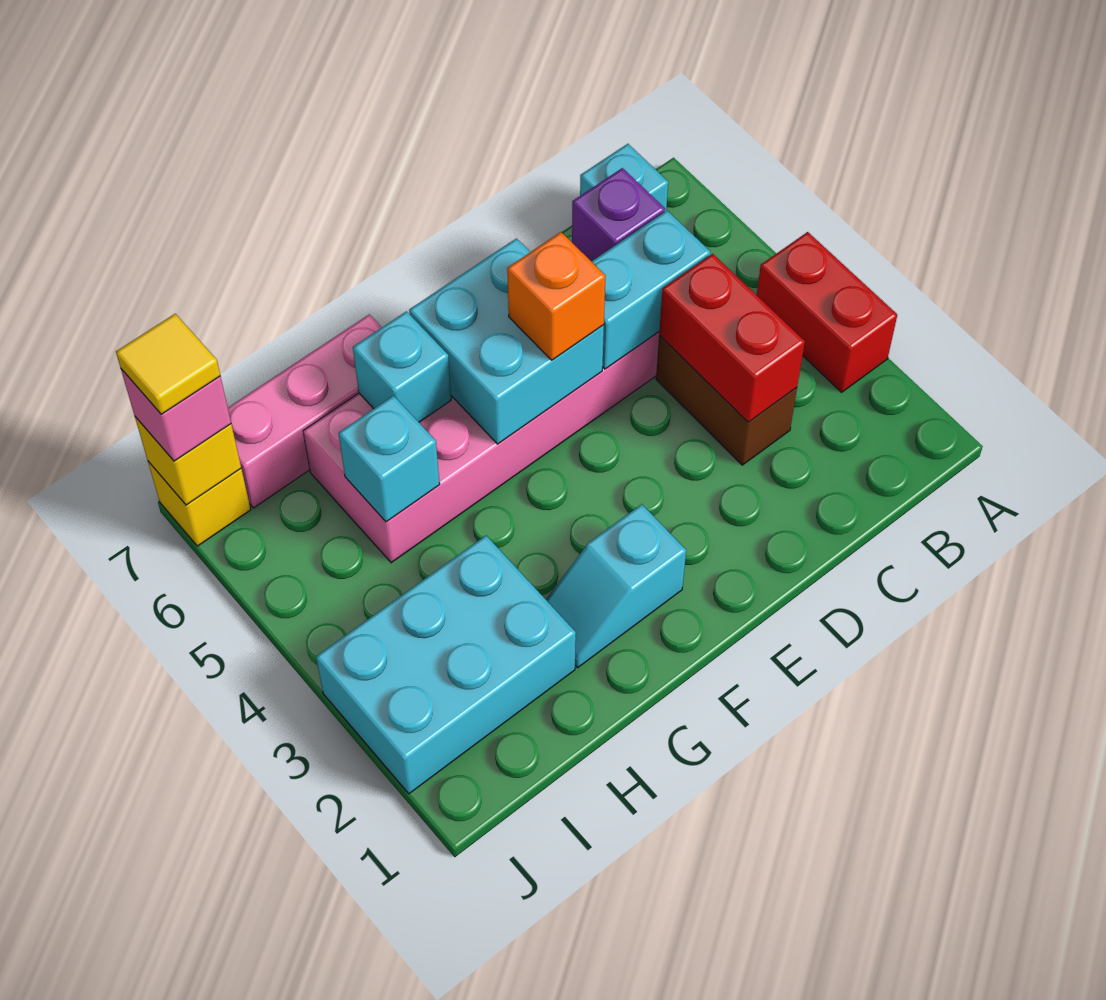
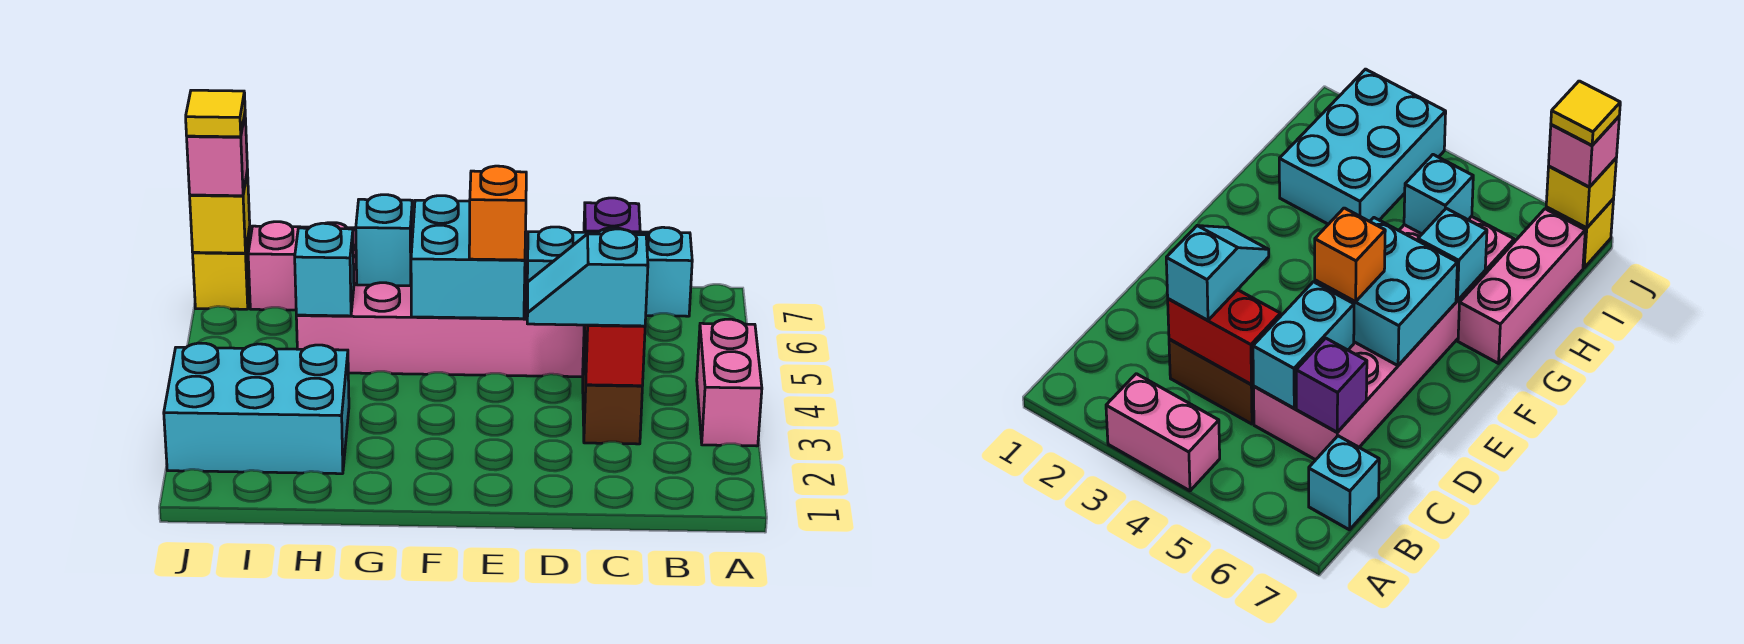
red 1x2 brick [757,232,897,392] -> pink 1x2 brick [697,319,762,446]
cyan 1x2 slope [546,504,686,668] -> cyan 1x2 slope moved to [527,229,648,326]

